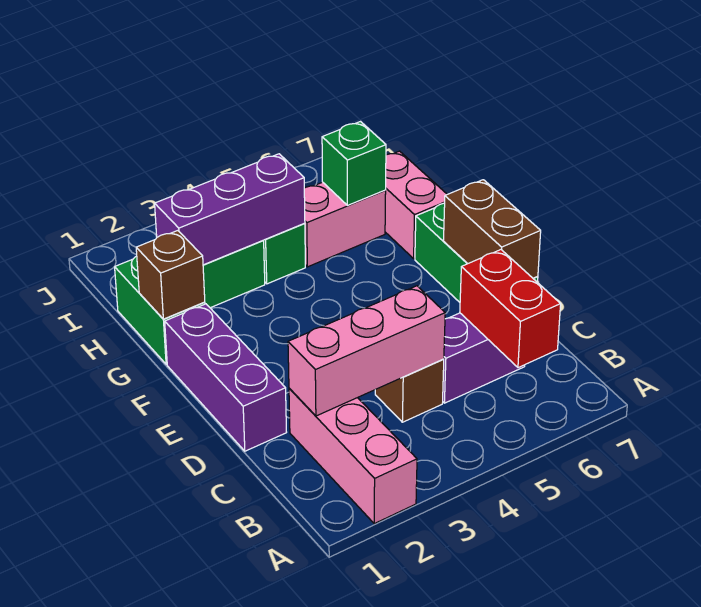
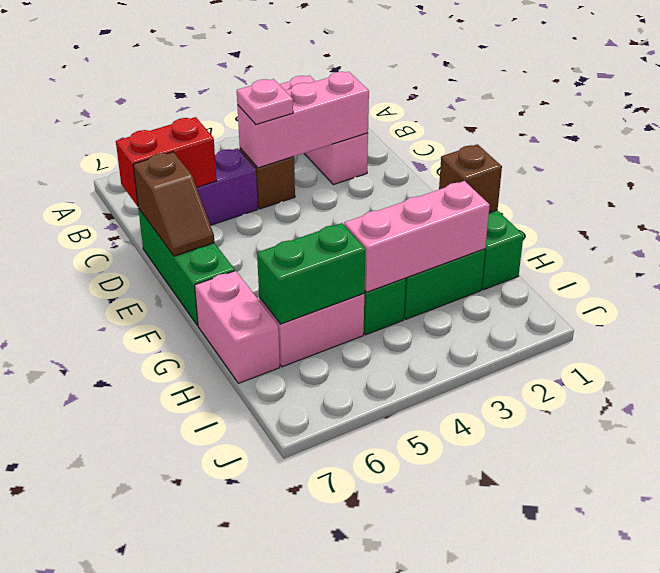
red 1x2 brick [460,250,561,368] -> red 1x2 brick turned to [116,117,217,206]
none -> pink 1x1 plate [237,79,293,124]
purple 1x3 brick [165,304,287,451] -> none
brown 1x2 brick [444,180,541,278] -> brown 1x2 slope [133,152,214,256]
purple 1x3 brick [155,154,305,265] -> pink 1x3 brick [344,181,490,292]
green 1x1 brick [322,122,386,205] -> green 1x2 brick [257,223,365,324]

